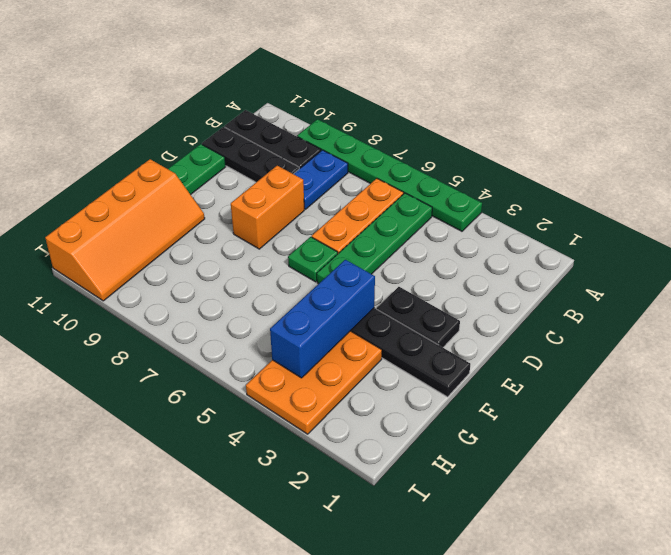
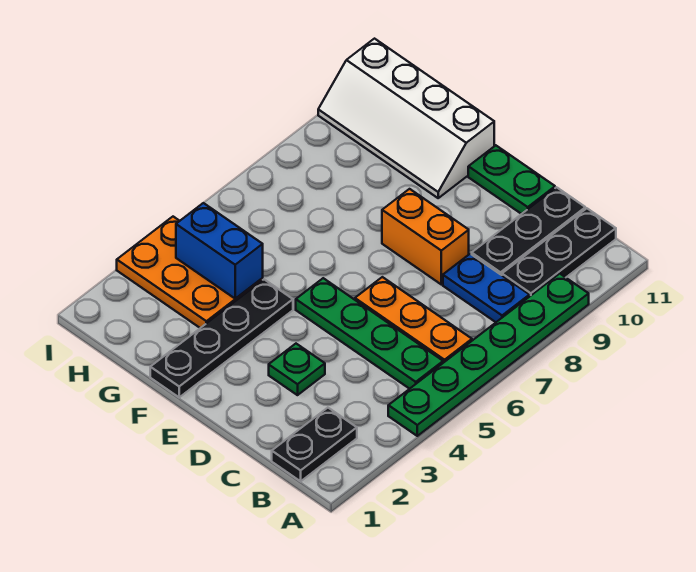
black 1x2 plate [377,287,460,347] -> black 1x2 plate moved to [272,408,357,481]
green 1x1 plate [288,237,338,282] -> green 1x1 plate moved to [269,344,325,395]
blue 1x3 brick [270,260,375,378] -> blue 1x2 brick [176,203,263,299]
orange 2x4 slope [45,159,205,301] -> white 2x4 slope [318,39,494,198]

